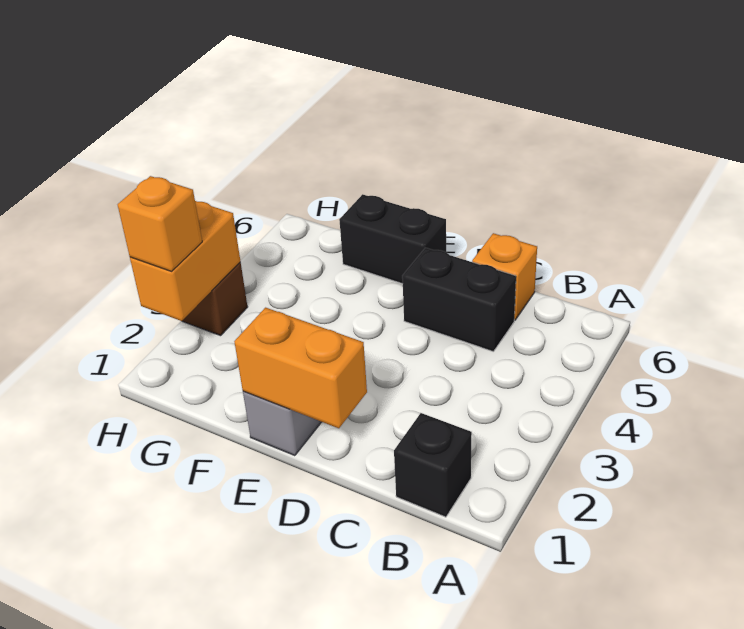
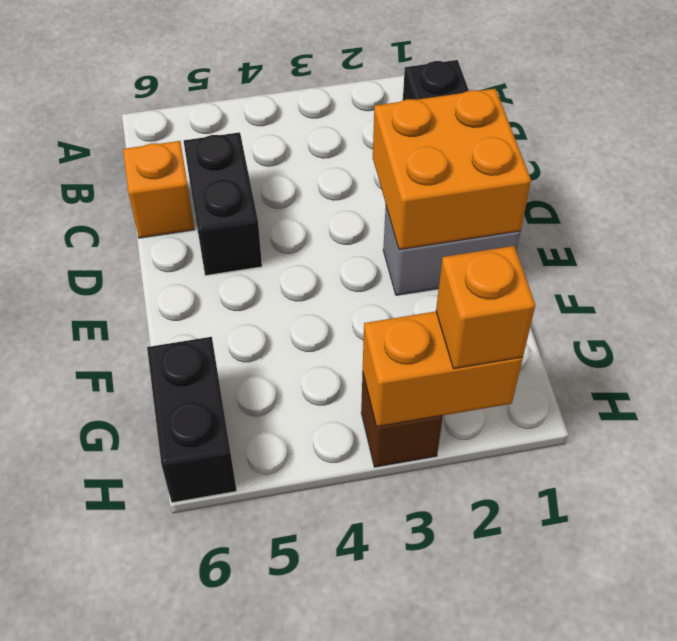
orange 1x2 brick [234,308,367,428] -> orange 2x2 brick [373,89,531,250]
black 1x2 brick [339,194,446,284] -> black 1x2 brick moved to [147,337,237,503]

